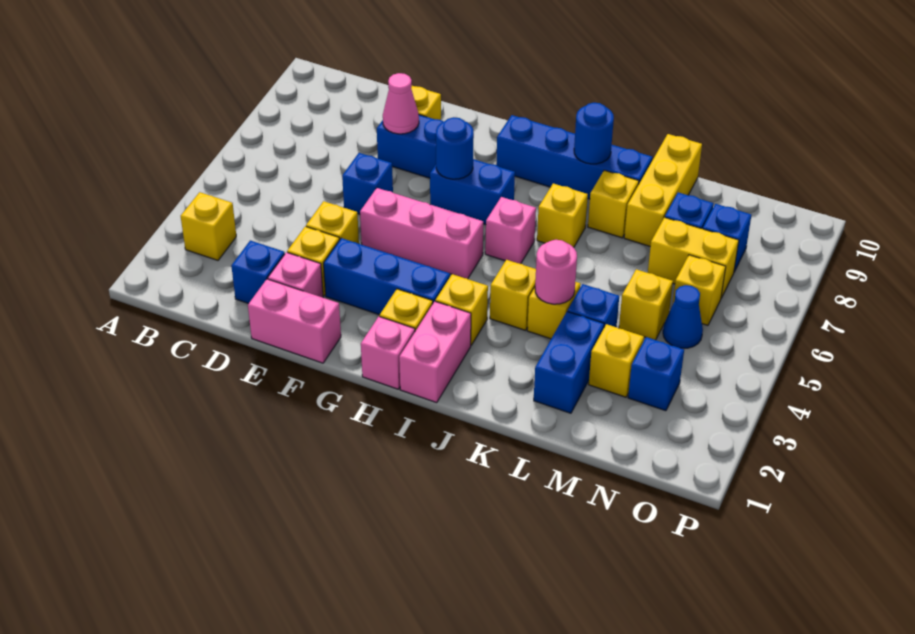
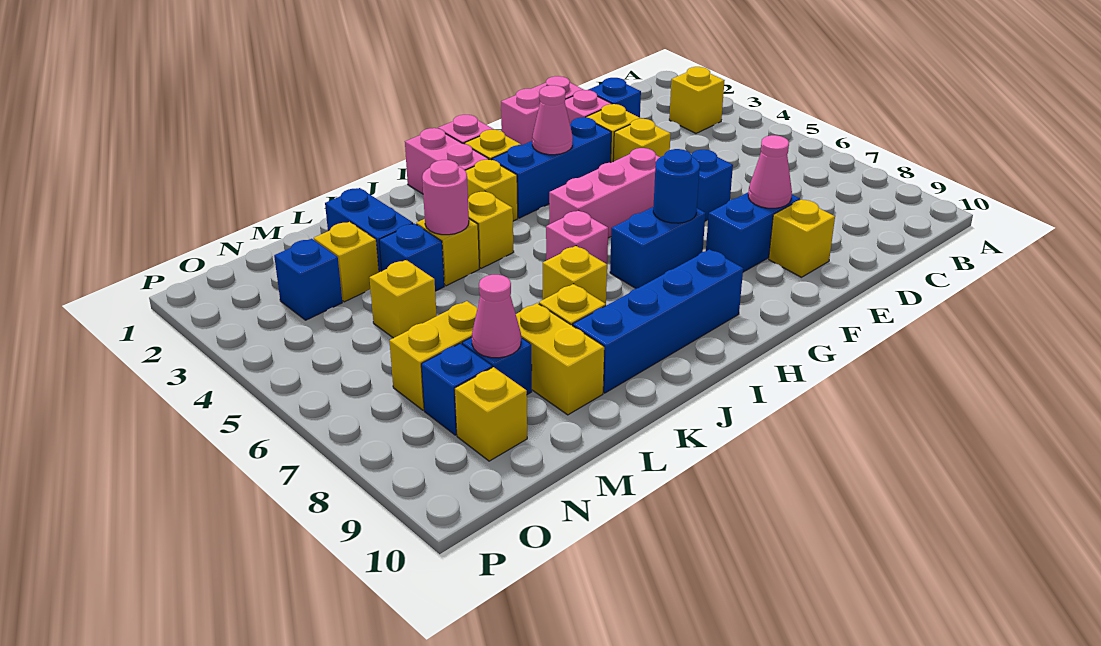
none -> pink 1x1 cone [532,85,573,155]
blue 1x1 round brick [574,103,614,164] -> none
yellow 1x3 brick [624,134,702,246] -> yellow 1x2 brick [516,303,604,415]
none -> pink 1x1 cone [472,275,521,358]
blue 1x1 cone [663,285,703,348] -> none
yellow 1x1 brick [673,255,726,325] -> yellow 1x1 brick moved to [455,367,527,461]

